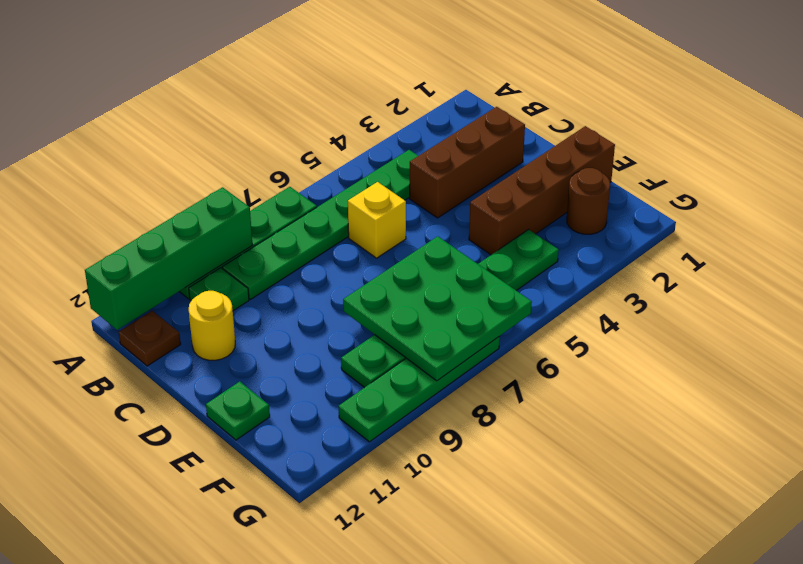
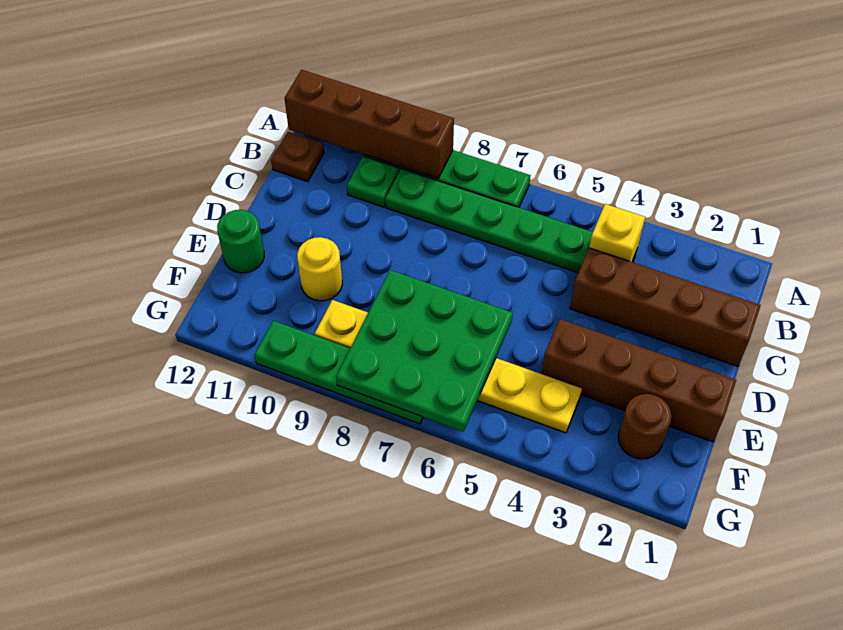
green 1x4 brick [85,187,252,330] -> brown 1x4 brick [284,70,454,179]
brown 1x3 brick [410,107,525,218] -> brown 1x4 brick [570,248,761,366]
yellow 1x1 brick [348,182,406,258] -> yellow 1x1 brick moved to [589,204,645,262]
yellow 1x1 round brick [189,291,235,360] -> yellow 1x1 round brick moved to [297,237,342,301]
green 1x1 plate [206,381,270,440] -> green 1x1 round brick [217,210,264,273]
green 1x6 plate [341,229,559,388] -> yellow 1x6 plate [315,300,582,433]

